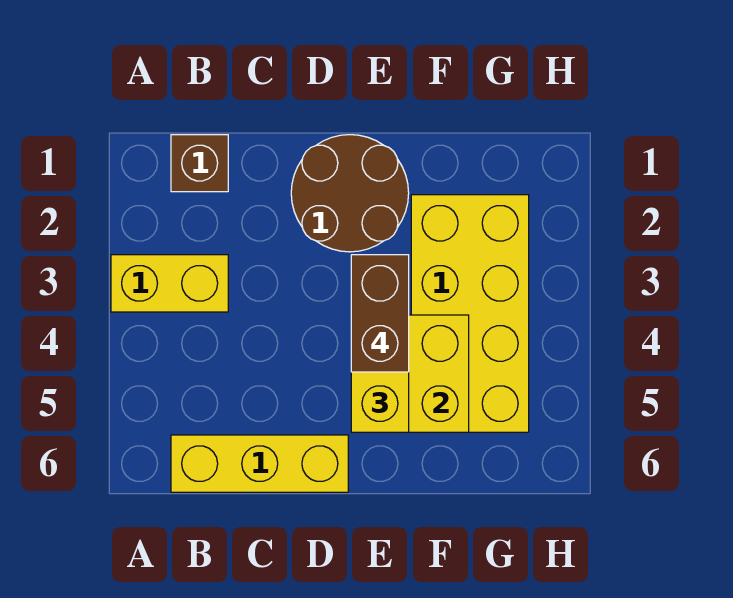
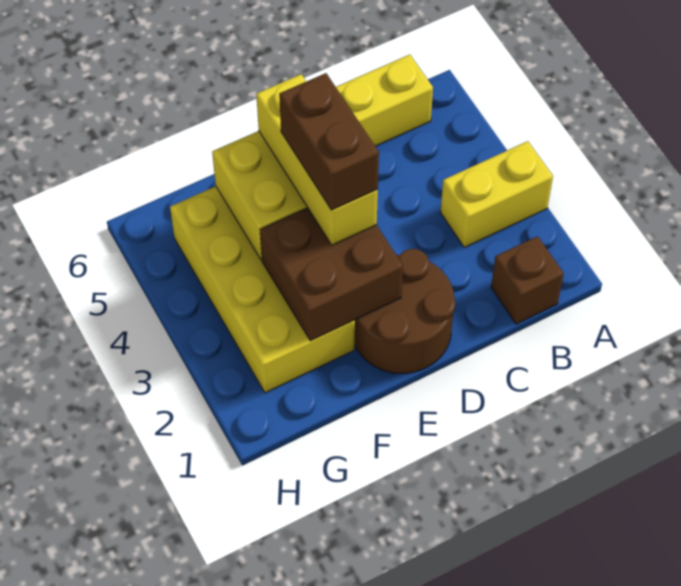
none -> brown 2x2 brick [260,208,403,341]

